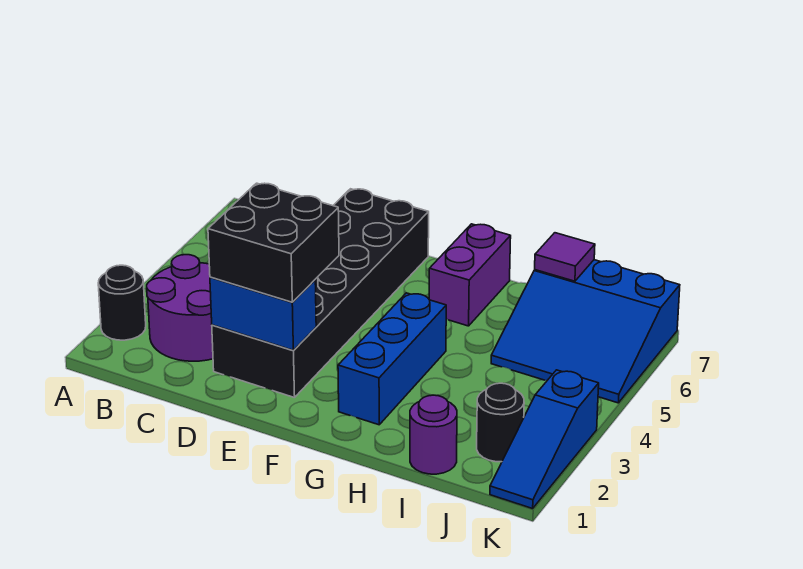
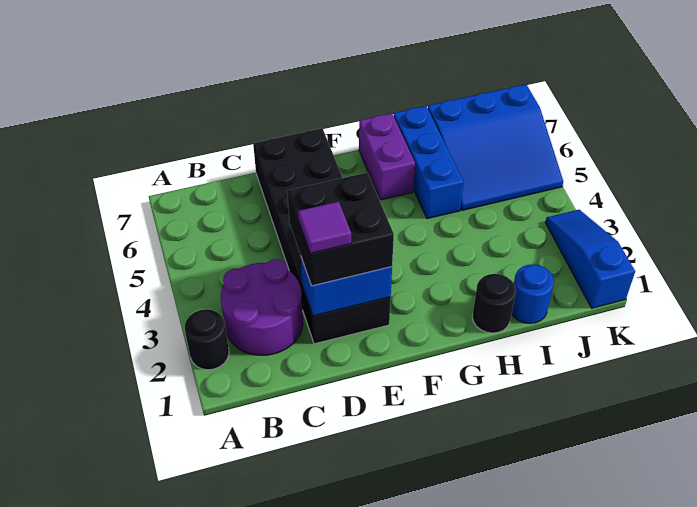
blue 1x3 brick [338,293,446,425] -> blue 1x3 brick moved to [394,106,464,219]
purple 1x1 round brick [410,395,457,474] -> blue 1x1 round brick [512,264,554,324]
purple 1x1 tile [535,233,595,281] -> purple 1x1 tile moved to [298,202,351,254]
black 1x1 round brick [477,383,524,462] -> black 1x1 round brick moved to [472,274,516,333]
blue 1x3 slope [490,370,599,509] -> blue 1x3 slope turned to [545,210,635,308]

